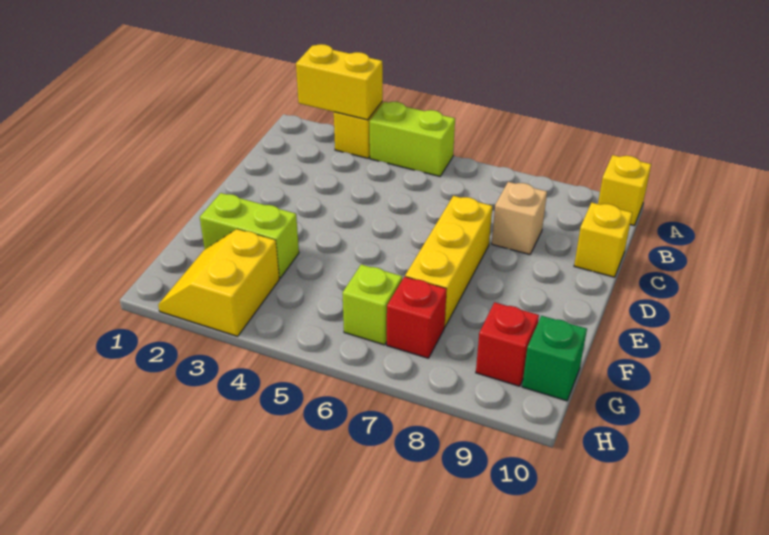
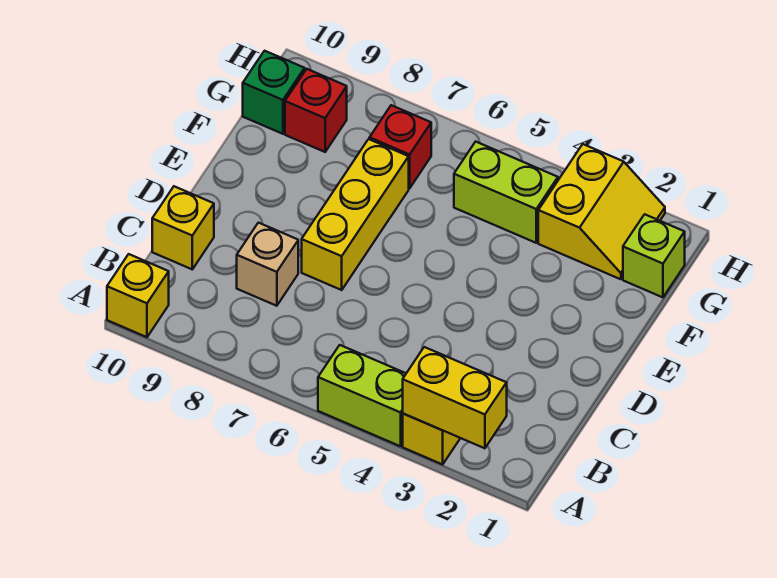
lime 1x2 brick [200,193,299,278] -> lime 1x2 brick moved to [454,142,558,243]
lime 1x1 brick [343,264,402,345] -> lime 1x1 brick moved to [623,214,685,297]

